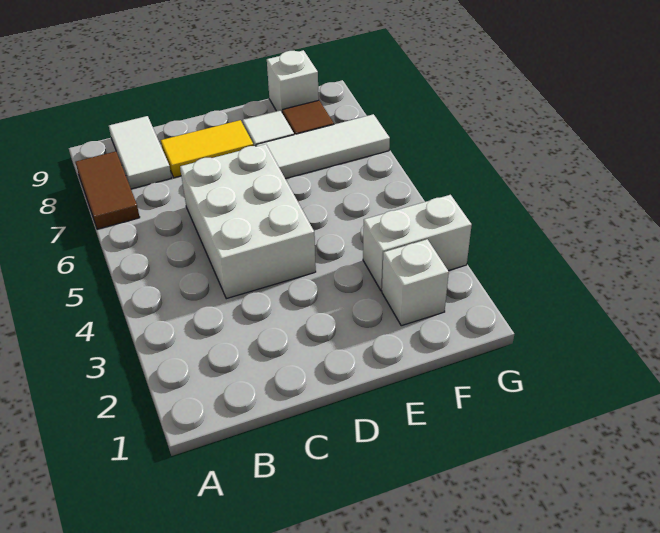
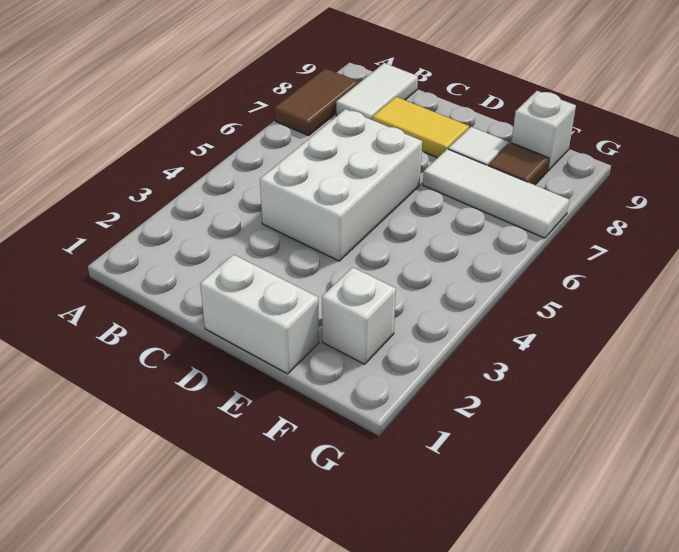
white 1x2 brick [363,195,472,291] -> white 1x2 brick moved to [200,255,319,374]

